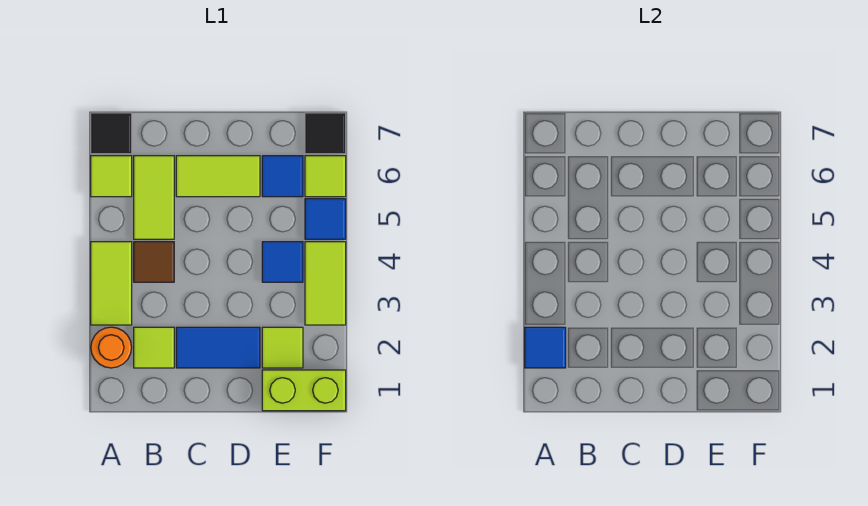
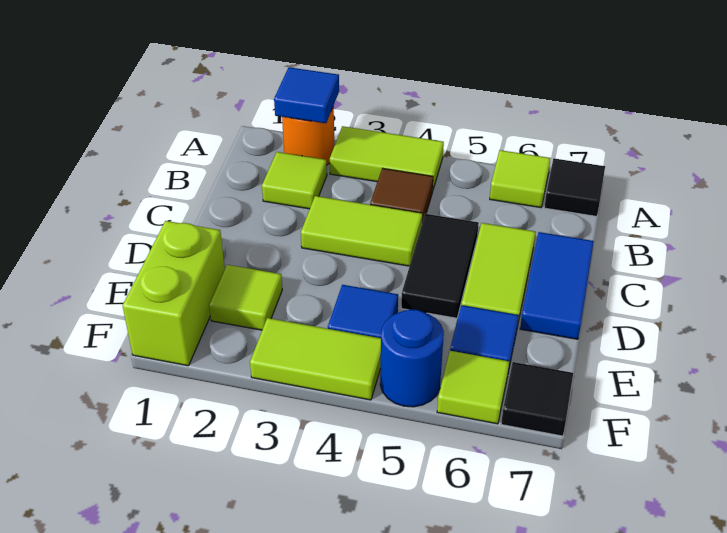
lime 1x2 tile [134,156,174,239] -> lime 1x2 tile moved to [301,196,422,266]
blue 1x2 tile [176,327,260,368] -> blue 1x2 tile moved to [520,232,594,339]
none -> black 1x2 tile [401,214,479,318]
blue 1x1 tile [305,199,346,239] -> blue 1x1 round brick [380,309,444,407]

